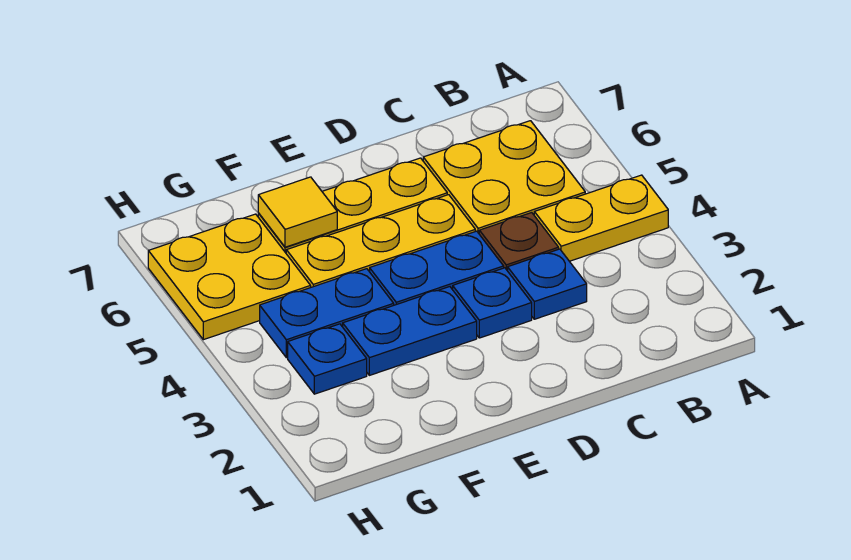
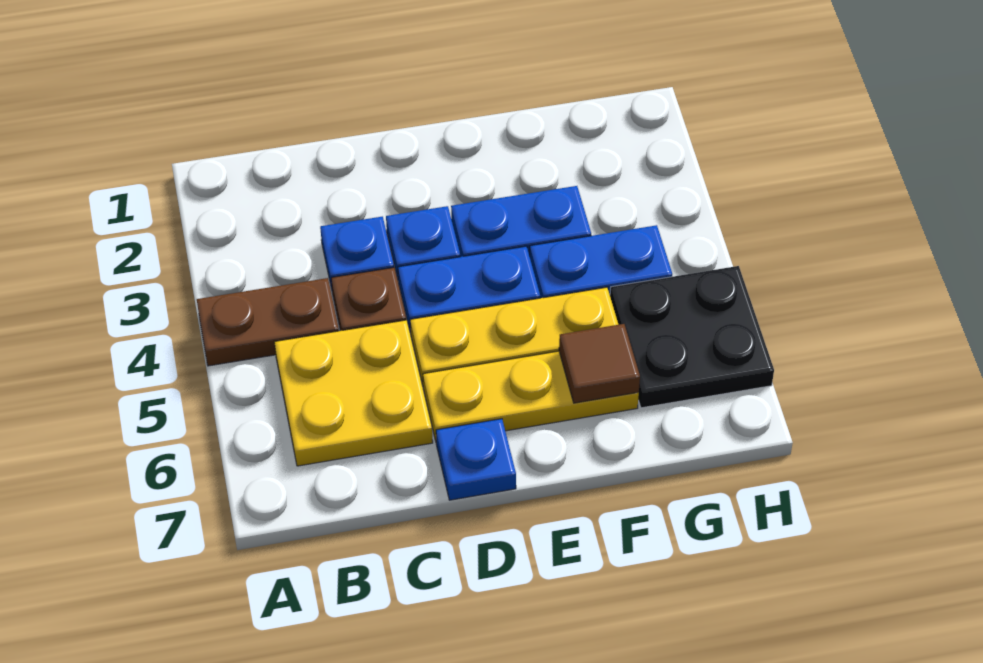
yellow 1x2 plate [534,175,668,261] -> brown 1x2 plate [197,278,339,366]
yellow 1x1 tile [258,177,337,247] -> brown 1x1 tile [559,324,640,403]
blue 1x1 plate [288,324,367,394] -> blue 1x1 plate moved to [436,419,516,500]
yellow 2x2 plate [148,214,311,340] -> black 2x2 plate [610,266,774,408]

